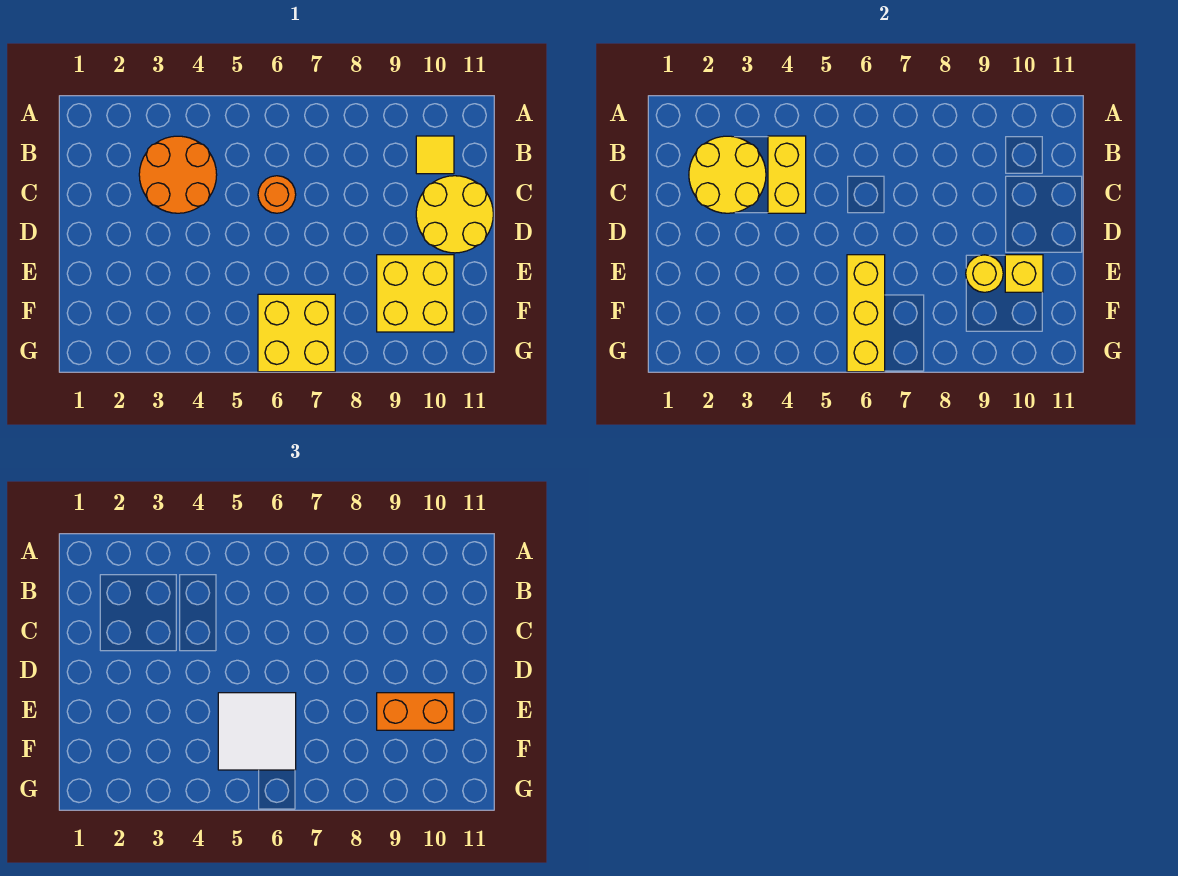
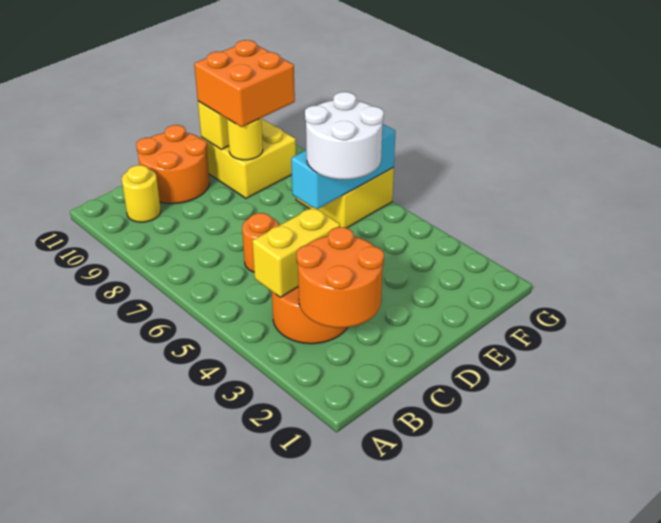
yellow 2x2 round brick [689,136,766,213] -> orange 2x2 round brick [297,227,384,328]
yellow 1x1 tile [416,136,454,174] -> yellow 1x1 round brick [122,165,161,222]
yellow 2x2 round brick [416,176,493,253] -> orange 2x2 round brick [136,125,209,204]
white 2x2 tile [218,693,296,770] -> white 2x2 round brick [305,92,384,179]
yellow 1x3 brick [847,255,885,372] -> cyan 1x3 brick [291,124,396,209]
orange 1x2 brick [377,693,454,730] -> orange 2x2 brick [194,40,295,127]

